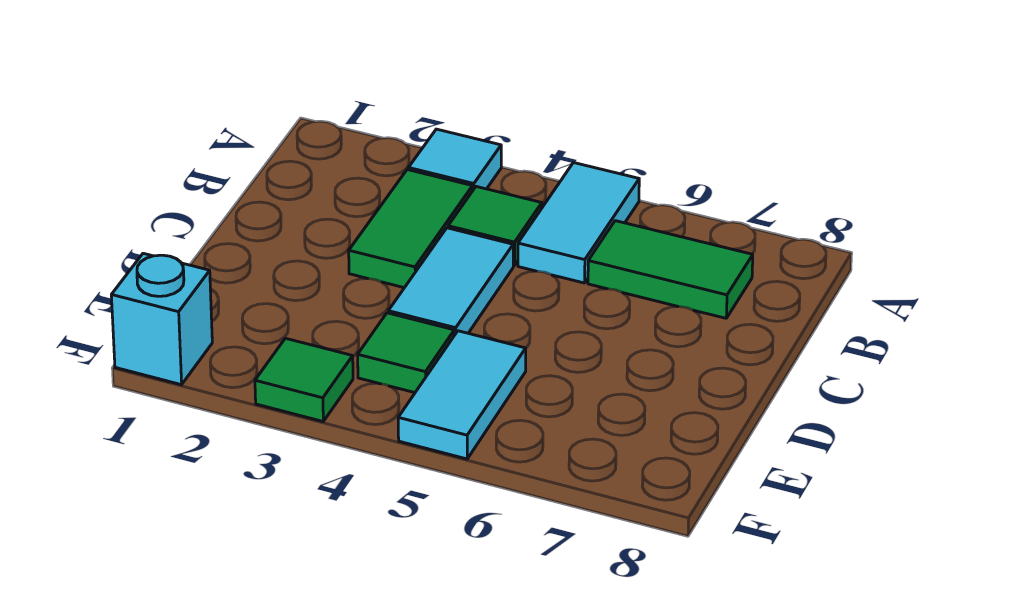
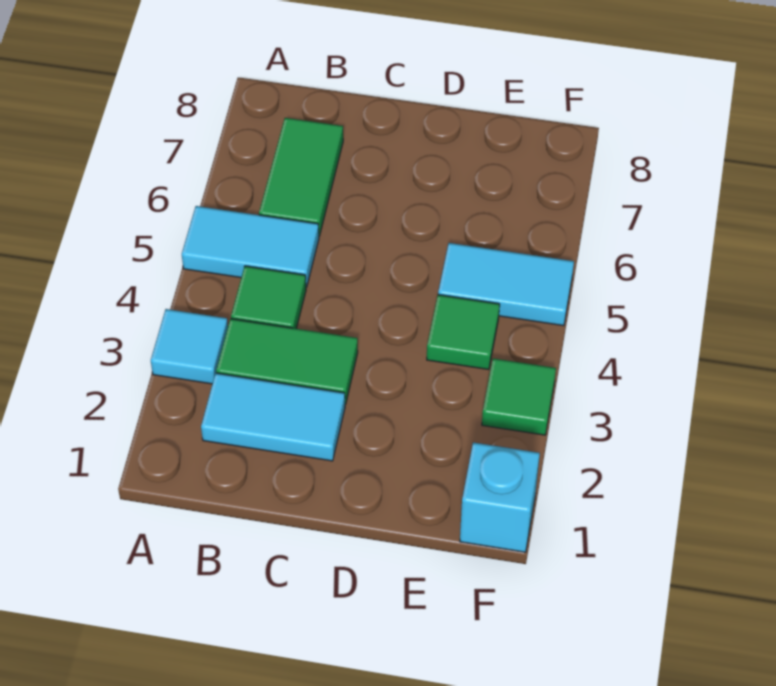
cyan 1x2 tile [388,228,513,335] -> cyan 1x2 tile moved to [201,373,345,461]

